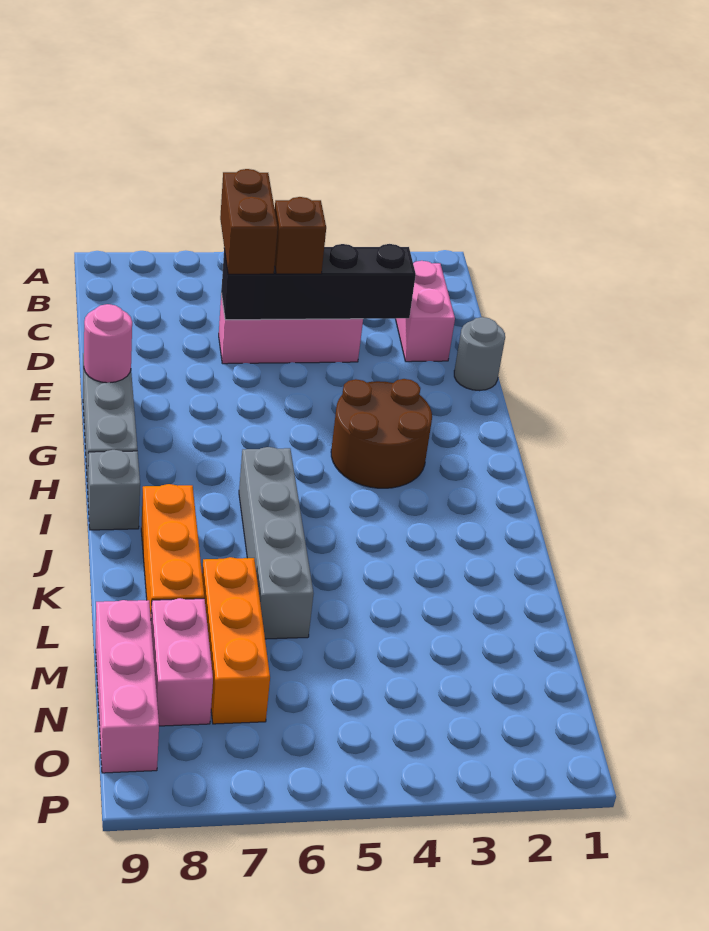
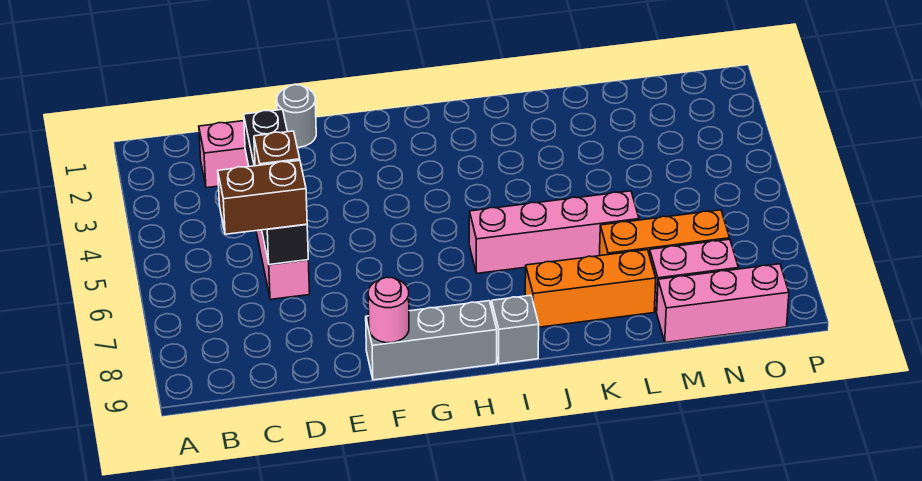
brown 2x2 round brick [331,379,432,488] -> none
grey 1x4 brick [239,447,314,639] -> pink 1x4 brick [469,191,639,273]

